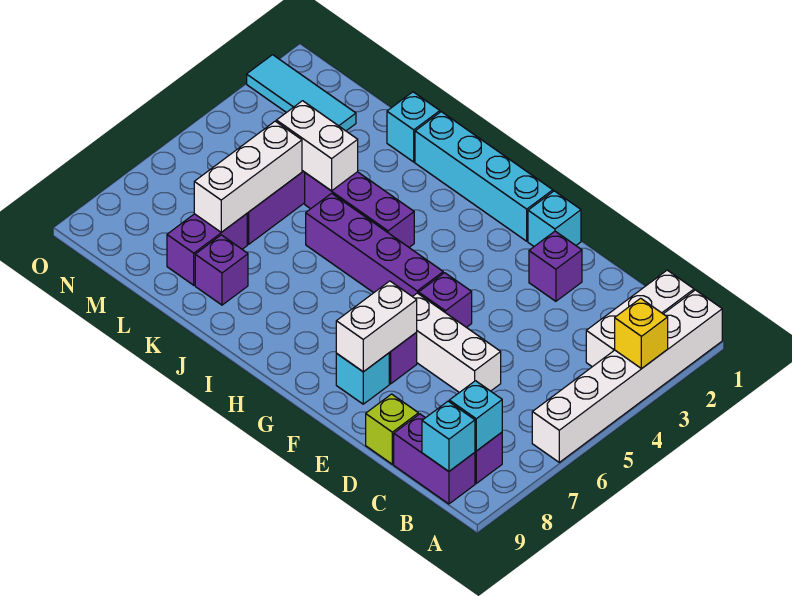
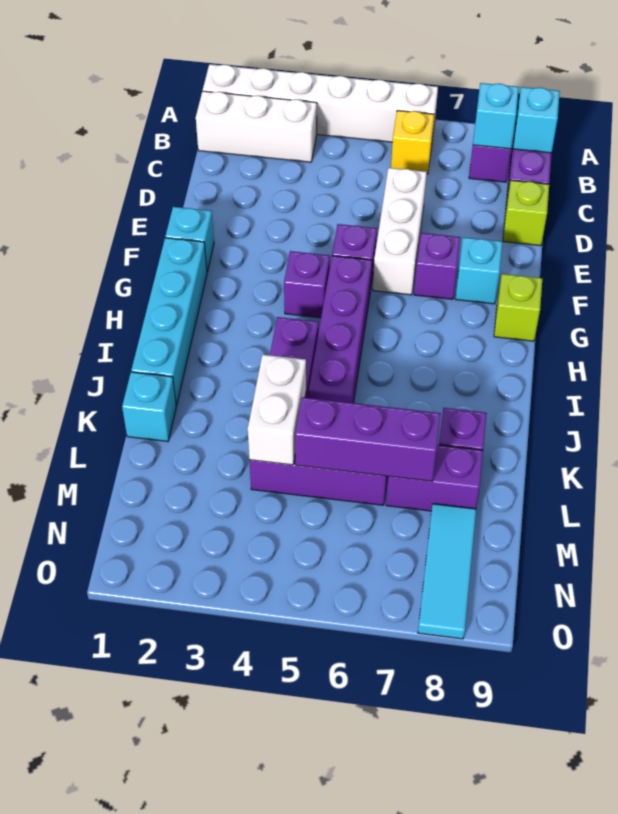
yellow 1x1 brick [615,298,668,369] -> yellow 1x1 brick moved to [391,111,434,174]
purple 1x1 brick [529,231,582,301] -> purple 1x1 brick moved to [284,251,330,318]
white 1x2 brick [336,281,417,372] -> none
none -> lime 1x1 brick [494,274,542,341]
white 1x3 brick [194,121,302,232] -> purple 1x3 brick [295,397,441,481]
cyan 1x3 tile [247,55,356,131] -> cyan 1x3 tile moved to [418,504,476,639]

